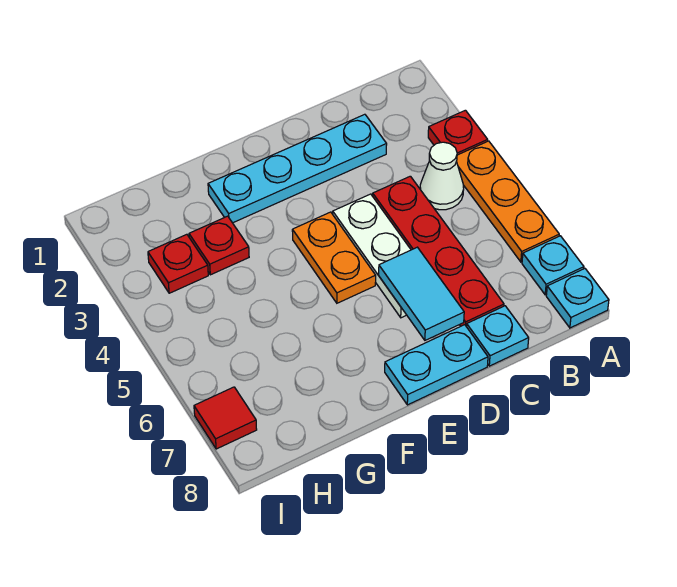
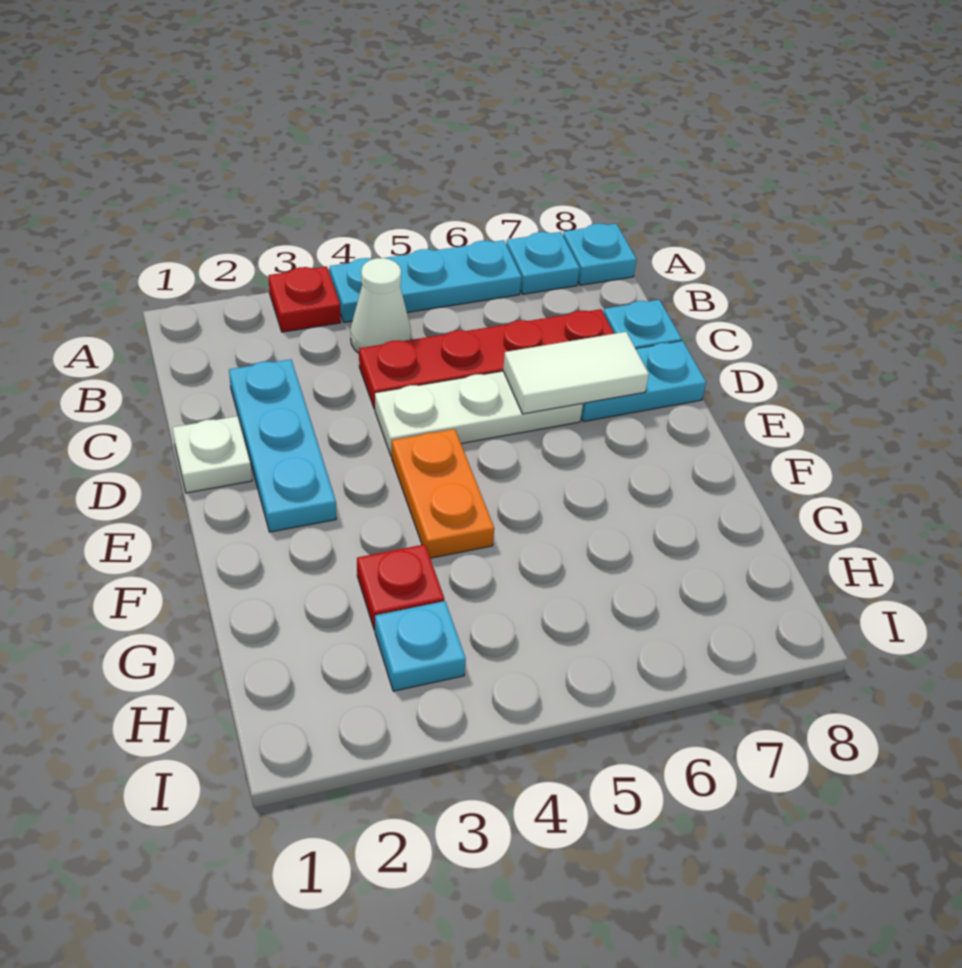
orange 1x3 plate [456,141,559,262] -> cyan 1x3 plate [330,240,521,322]
cyan 1x4 plate [208,114,387,223] -> cyan 1x3 plate [229,359,336,532]
none -> white 1x1 plate [172,416,252,493]
cyan 1x2 tile [379,247,464,340] -> white 1x2 tile [503,332,649,414]
cyan 1x2 plate [385,325,488,405] -> cyan 1x2 plate turned to [581,341,706,422]
orange 1x2 plate [292,212,376,303] -> orange 1x2 plate turned to [392,429,494,558]
red 1x1 plate [148,234,208,293] -> cyan 1x1 plate [375,601,466,691]
red 1x1 tile [194,387,257,449] -> none

